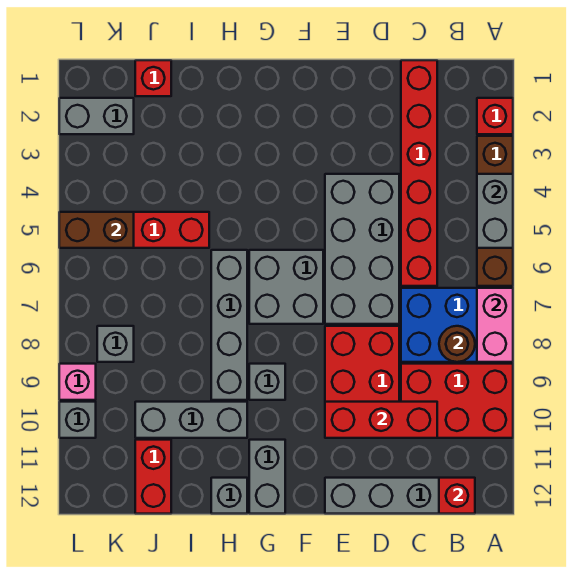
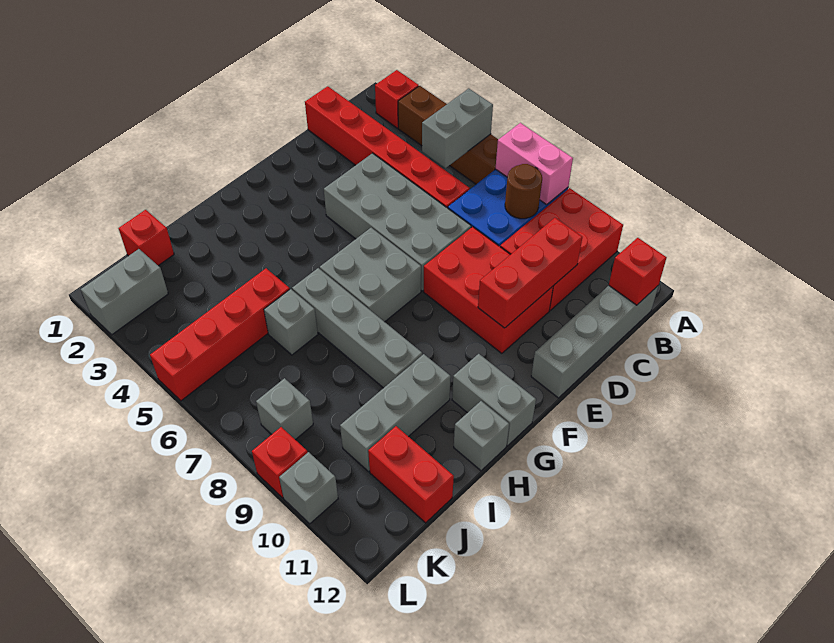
grey 1x2 brick [477,174,513,248] -> grey 1x2 brick turned to [422,89,493,168]
grey 1x1 brick [249,364,285,400] -> grey 1x1 brick moved to [264,289,318,355]
brown 1x2 brick [59,212,134,248] -> none
pink 1x1 brick [59,364,96,400] -> red 1x1 brick [252,427,308,498]

